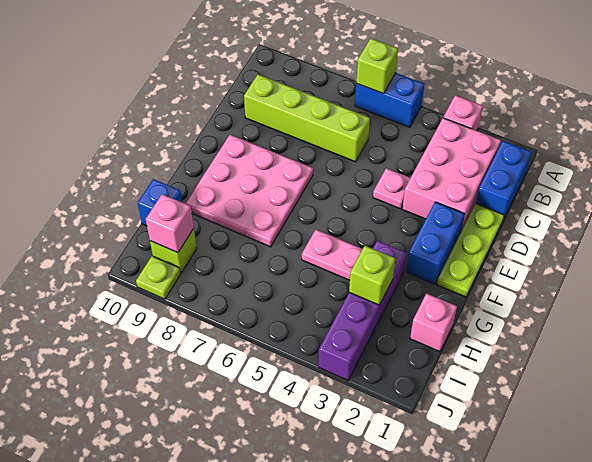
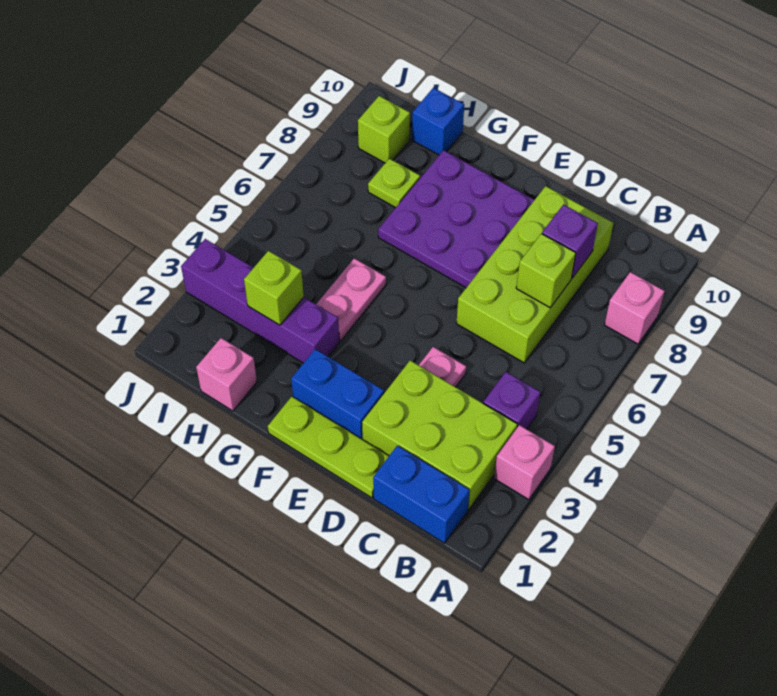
blue 1x2 brick [355,73,424,127] -> none
lime 1x1 brick [356,38,398,93] -> lime 1x1 brick moved to [516,234,576,308]
pink 2x3 brick [402,118,501,231] -> lime 2x3 brick [362,360,517,510]
none -> purple 1x1 brick [483,372,541,429]
lime 1x4 brick [244,75,370,162] -> lime 2x4 brick [456,186,613,363]
none -> purple 1x1 brick [542,205,598,278]
pink 3x3 plate [185,135,313,247] -> purple 3x3 plate [378,150,534,288]
pink 1x1 brick [146,194,194,253] -> pink 1x1 brick moved to [605,272,665,344]
lime 1x1 plate [136,256,181,299] -> lime 1x1 plate moved to [368,158,420,208]

